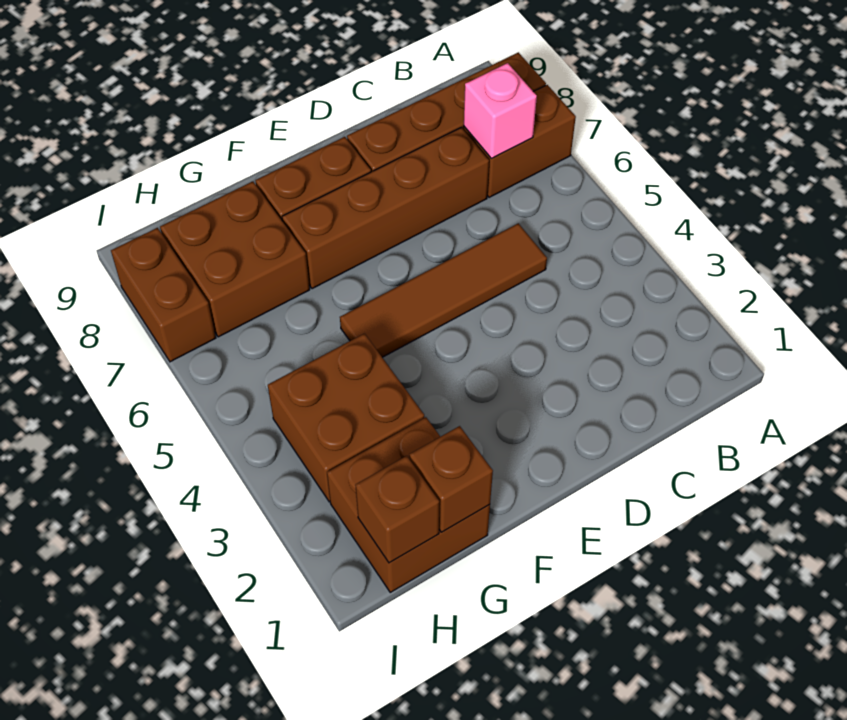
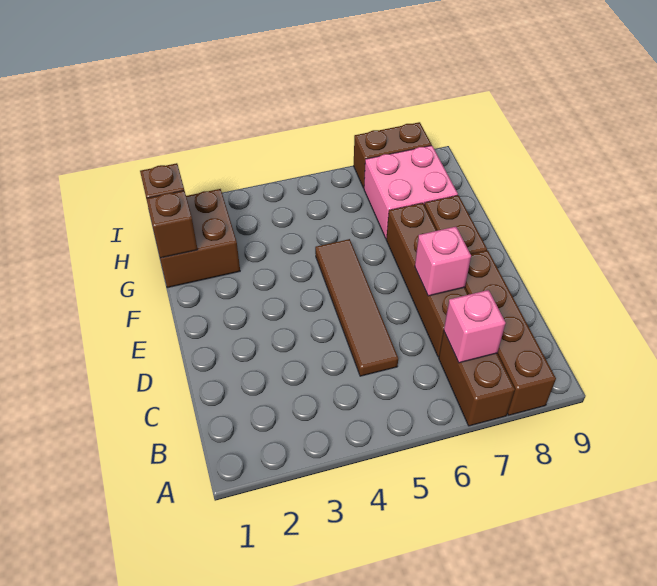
none -> pink 1x1 brick [415,227,471,296]
brown 2x2 brick [268,334,424,502] -> none
brown 2x2 brick [160,182,310,337] -> pink 2x2 brick [364,145,458,239]

